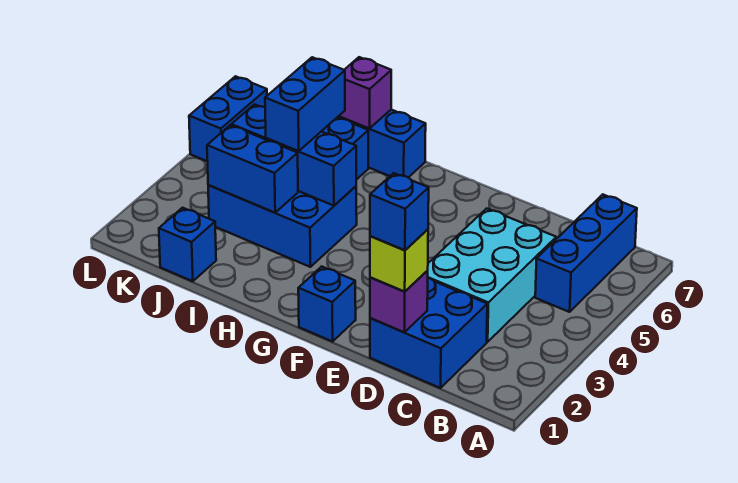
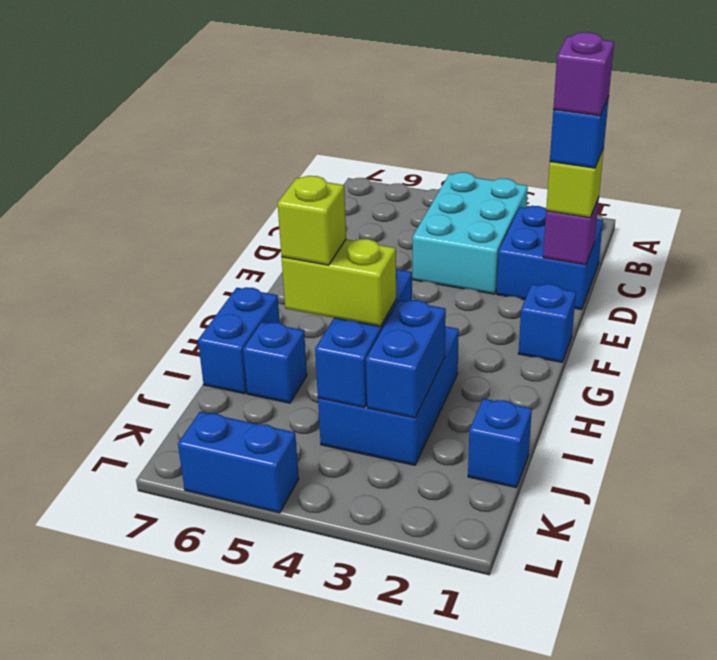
blue 1x3 brick [535,194,637,312] -> none
cyan 2x3 brick [427,208,556,342] -> cyan 2x3 brick turned to [413,172,528,294]
blue 1x2 brick [265,57,345,151] -> lime 1x2 brick [282,239,396,327]
none -> lime 1x1 brick [278,176,346,265]
purple 1x1 brick [339,57,391,128] -> purple 1x1 brick moved to [553,32,614,116]

